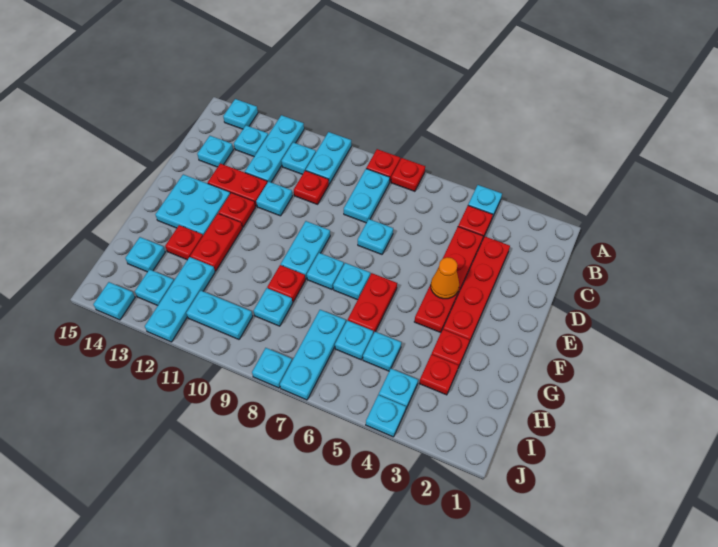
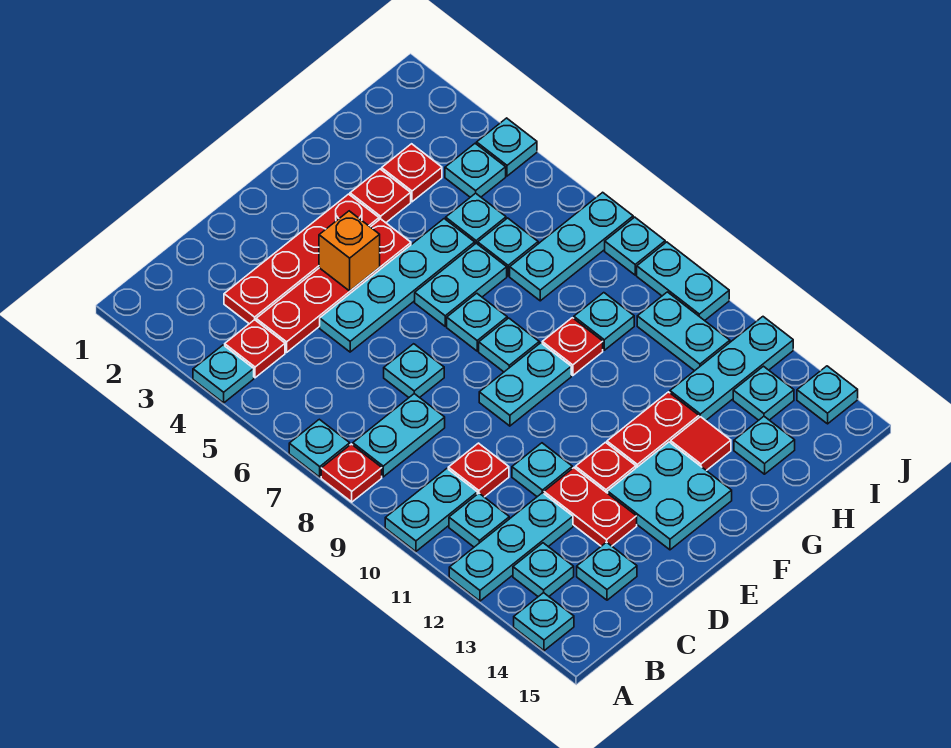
red 1x1 plate [391,158,425,191] -> cyan 1x1 plate [289,419,350,477]
none -> cyan 1x4 plate [320,219,475,352]
orange 1x1 cone [431,257,459,299] -> orange 1x1 brick [319,211,380,291]
red 1x2 plate [348,273,397,334] -> cyan 1x2 plate [415,243,507,326]
red 1x1 plate [165,225,203,260] -> red 1x1 tile [671,417,731,471]
none -> cyan 1x2 plate [637,242,729,321]

